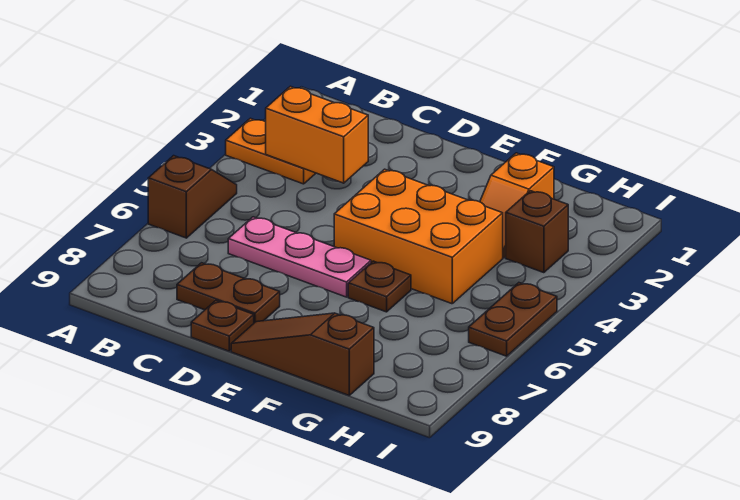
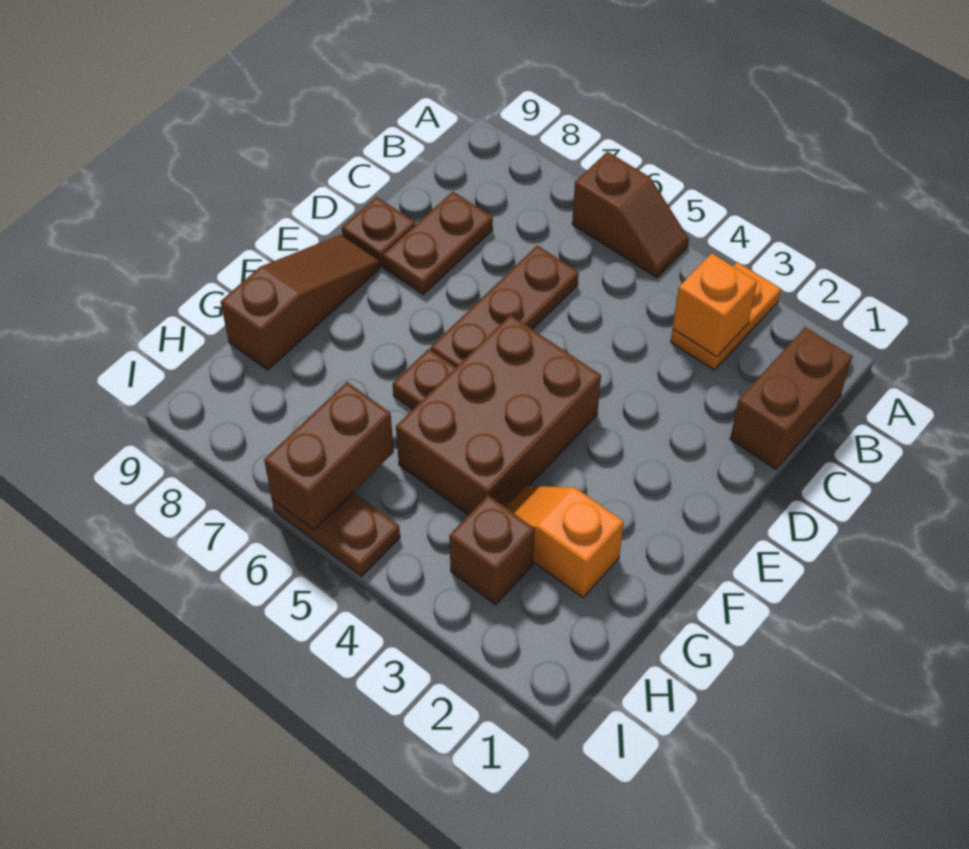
none -> brown 1x2 brick [730,327,852,469]
orange 1x2 brick [266,86,368,183] -> orange 1x1 brick [673,253,757,357]
pink 1x3 plate [228,217,371,297] -> brown 1x3 plate [431,245,579,367]
orange 2x3 brick [334,169,503,304] -> brown 2x3 brick [396,315,601,515]
none -> brown 1x2 brick [264,382,394,530]

